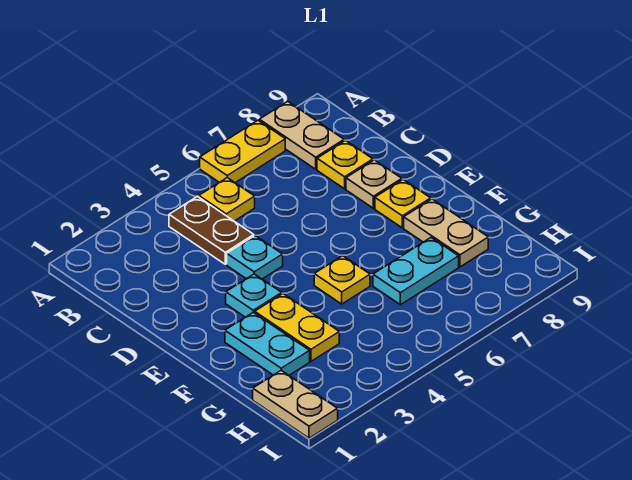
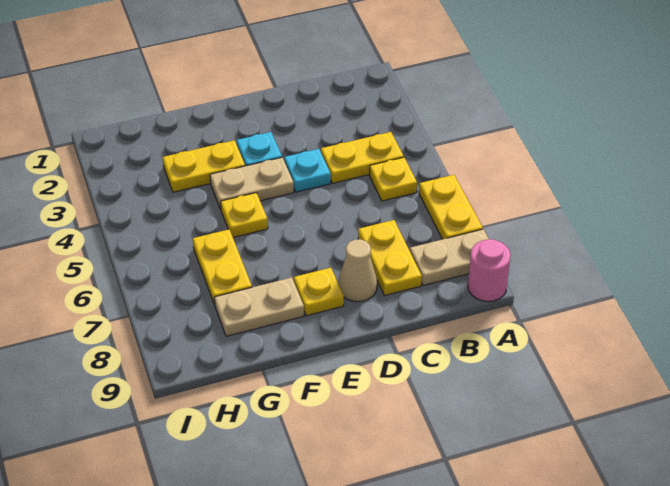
none -> pink 1x1 round brick [468,239,511,302]
brown 1x2 plate [169,196,254,264] -> yellow 1x2 plate [321,132,404,183]
yellow 1x1 plate [317,140,373,189] -> yellow 1x2 plate [358,220,422,295]
tan 1x1 plate [346,160,402,208] -> tan 1x1 cone [338,239,377,302]
cyan 1x2 plate [225,312,310,375] -> none
cyan 1x2 plate [373,238,459,305] -> yellow 1x2 plate [193,229,252,305]
tan 1x2 plate [253,370,338,438] -> tan 1x2 plate moved to [210,158,294,209]

